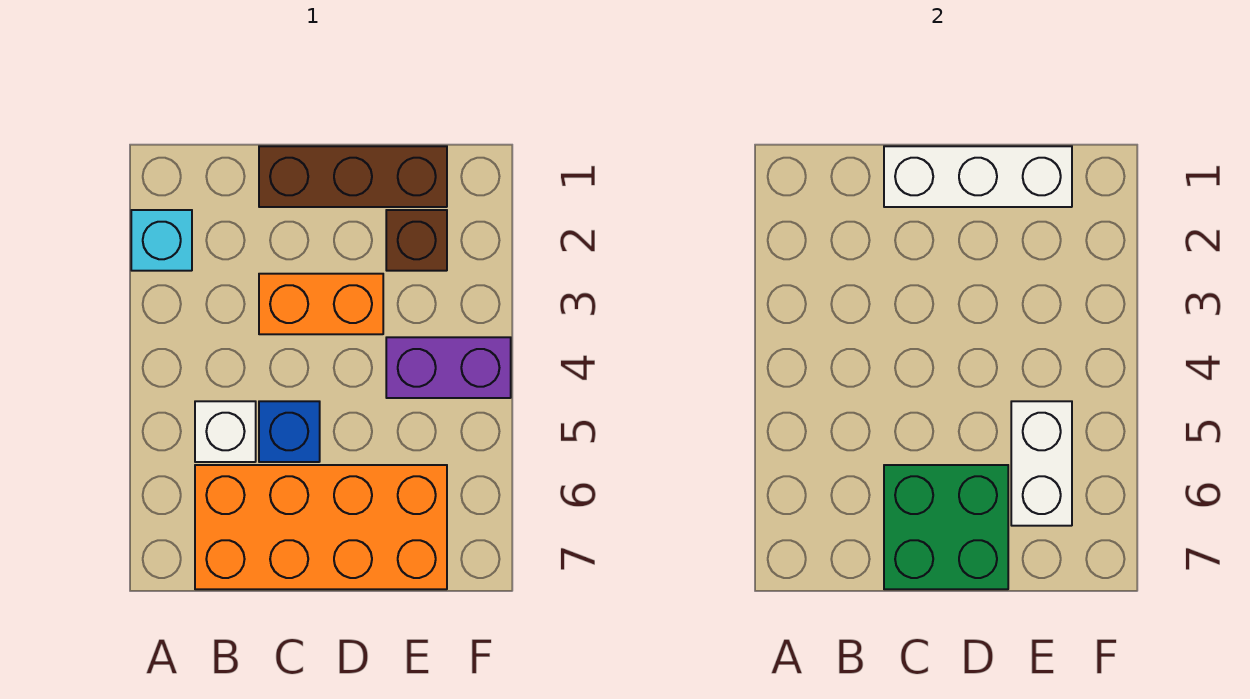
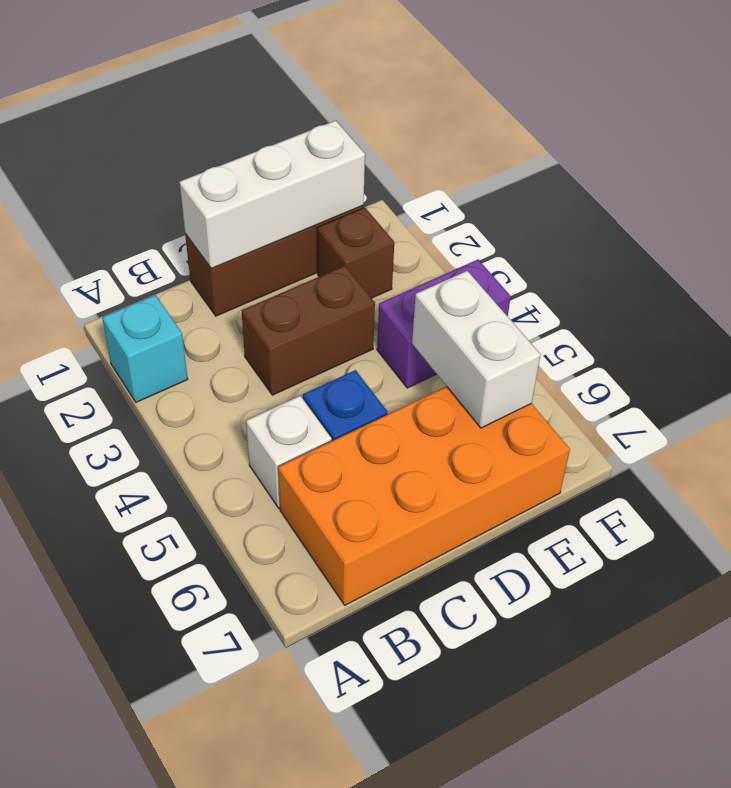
orange 1x2 brick [259,274,383,334] -> brown 1x2 brick [242,266,375,395]
green 2x2 brick [884,465,1008,589] -> none

